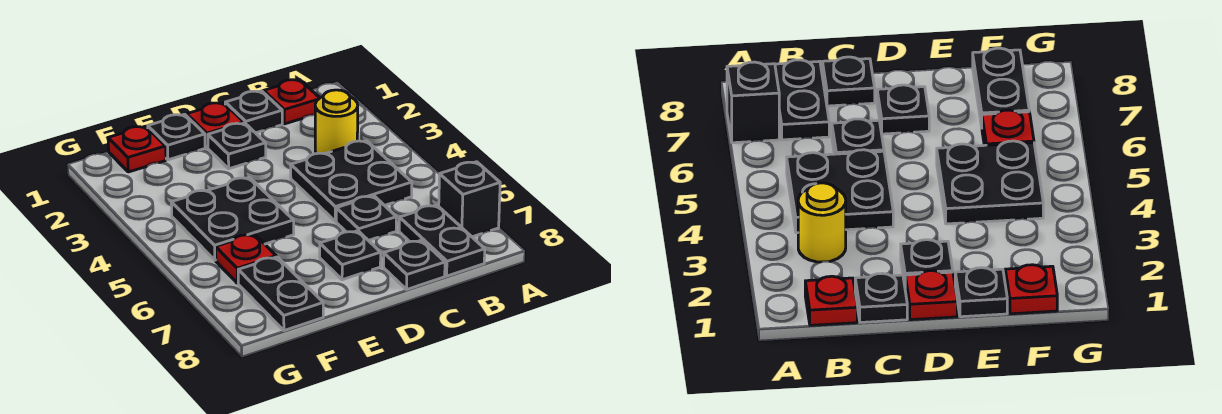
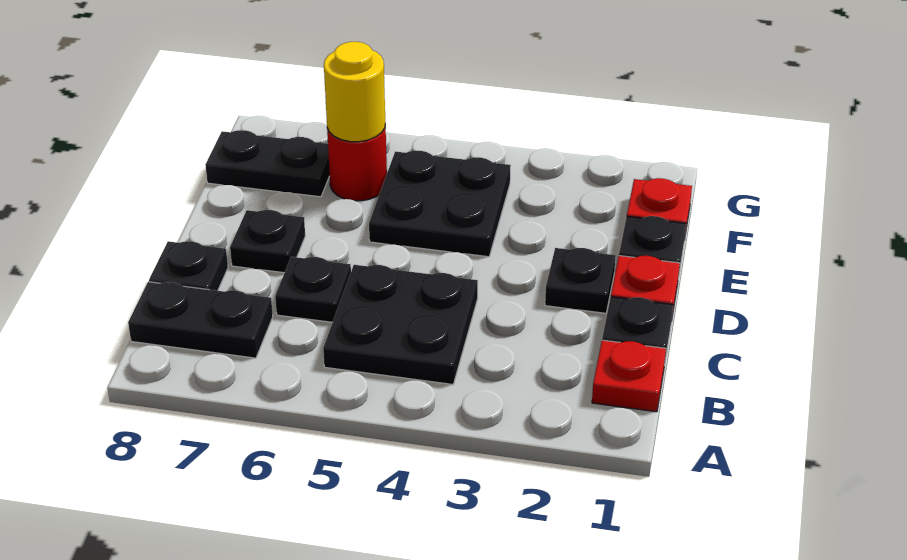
black 1x1 brick [439,162,500,237] -> none
yellow 1x1 round brick [315,90,358,154] -> yellow 1x1 round brick moved to [324,42,385,142]
red 1x1 plate [216,234,276,283] -> red 1x1 round brick [327,123,387,201]

